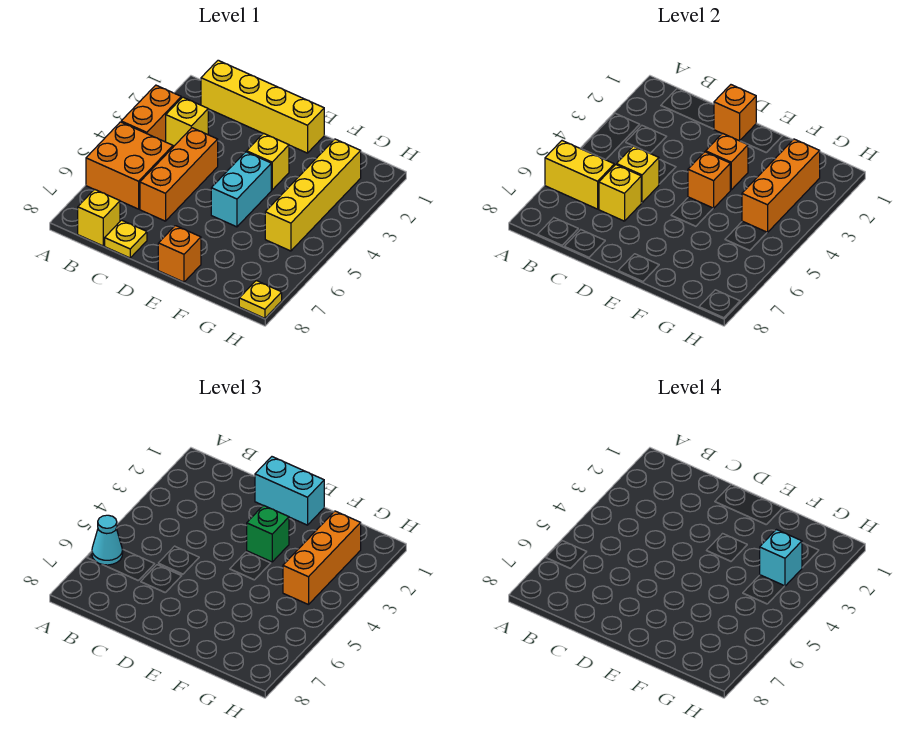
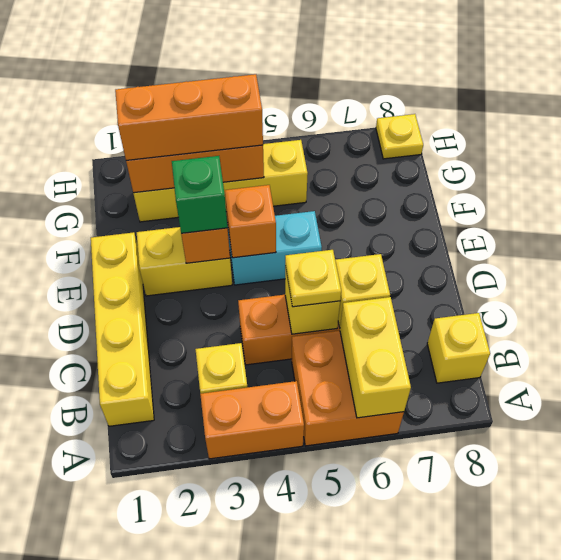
cyan 1x1 cone [92,515,123,565] -> none
yellow 1x1 plate [105,220,147,258] -> yellow 1x1 plate moved to [285,250,341,307]
orange 1x1 brick [714,85,756,141] -> none
cyan 1x2 brick [255,457,324,525] -> none
yellow 1x1 brick [247,133,289,190] -> yellow 1x2 brick [137,227,232,296]
orange 1x1 brick [158,226,201,282] -> none
cyan 1x1 brick [760,530,802,586] -> none

